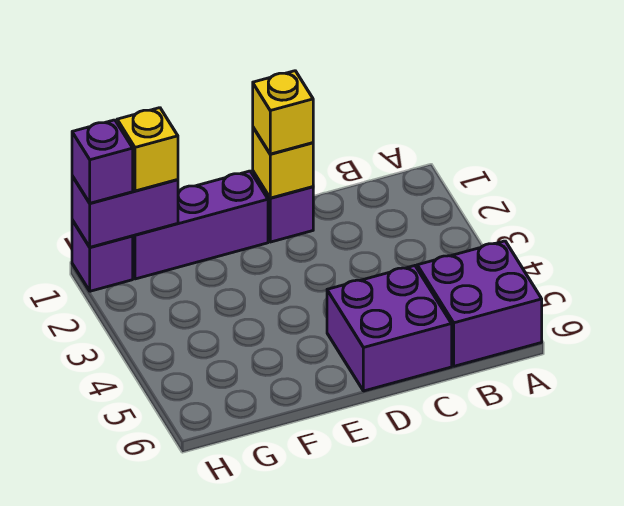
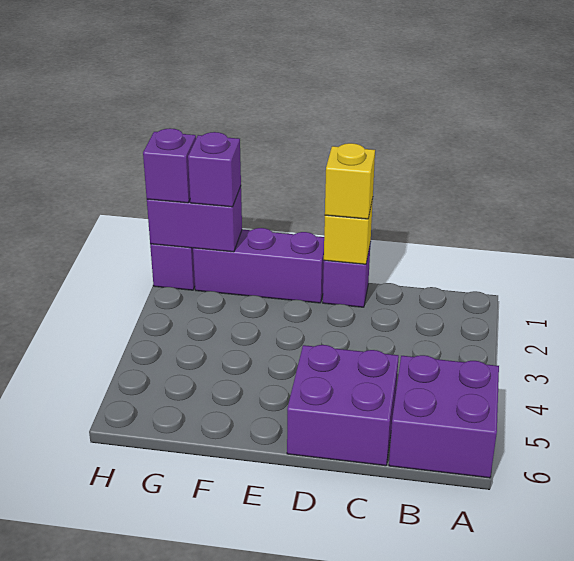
yellow 1x1 brick [117,108,178,191] -> purple 1x1 brick [188,132,241,207]

